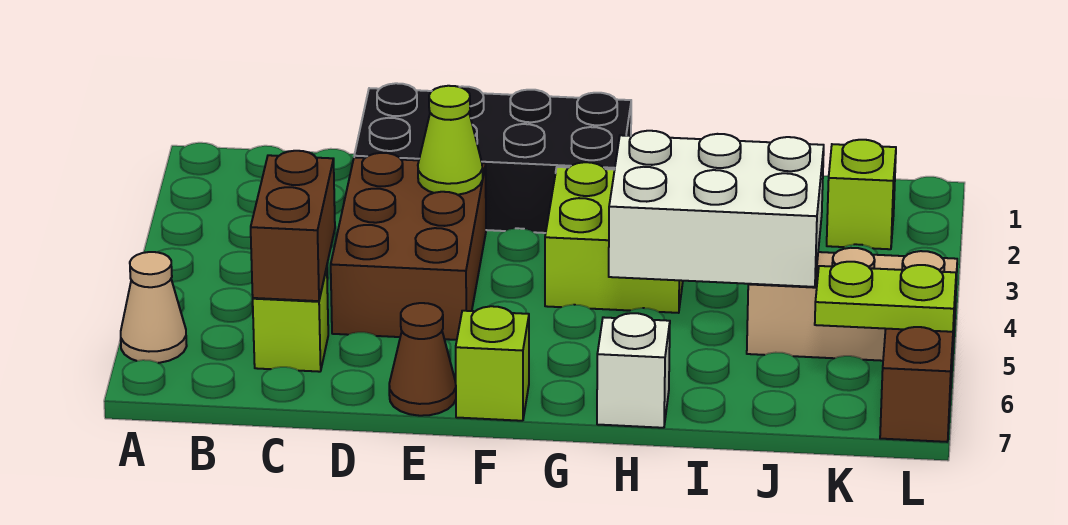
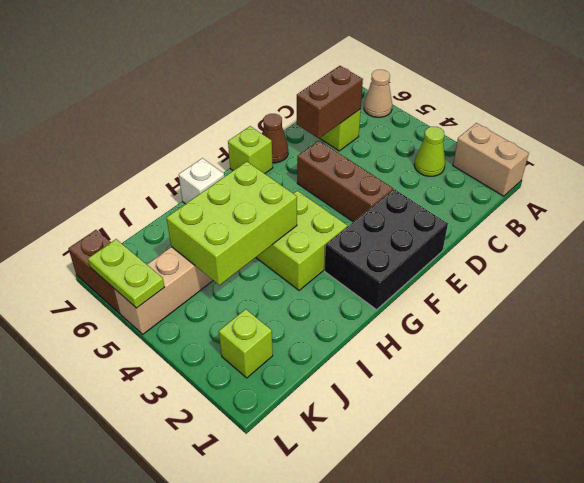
none -> tan 1x2 brick [453,123,529,196]
brown 1x2 brick [251,151,335,301] -> brown 1x2 brick turned to [297,66,363,138]
black 2x4 brick [354,83,631,233] -> black 2x3 brick [325,189,448,310]
brown 2x3 brick [331,153,486,340] -> brown 1x3 brick [297,141,393,222]
lime 1x1 cone [418,86,483,195] -> lime 1x1 cone moved to [414,127,445,176]
white 2x3 brick [609,131,824,287] -> lime 2x3 brick [166,161,297,285]
lime 1x2 plate [815,262,956,332] -> lime 1x2 plate turned to [88,239,164,308]

